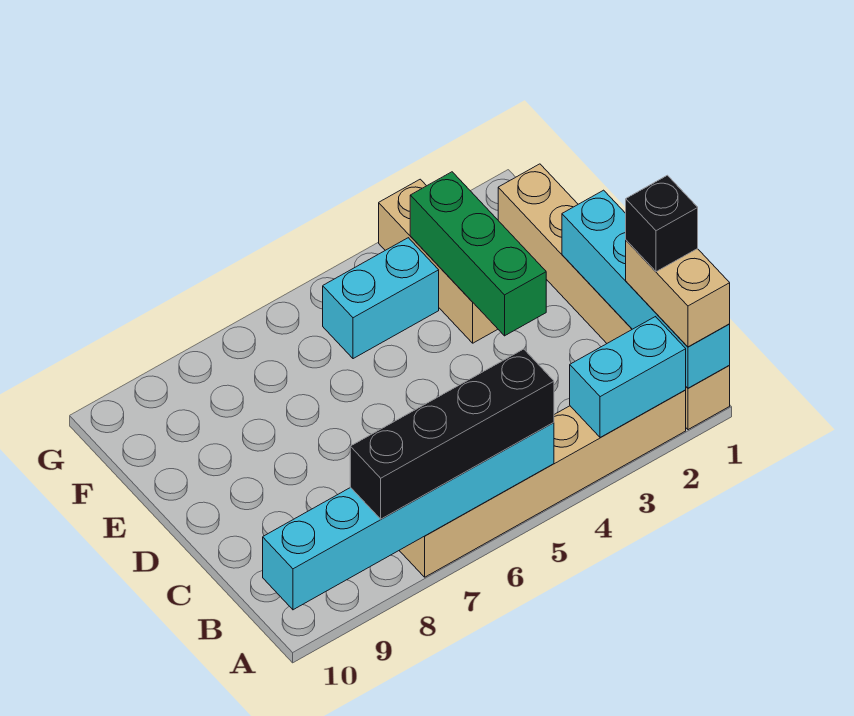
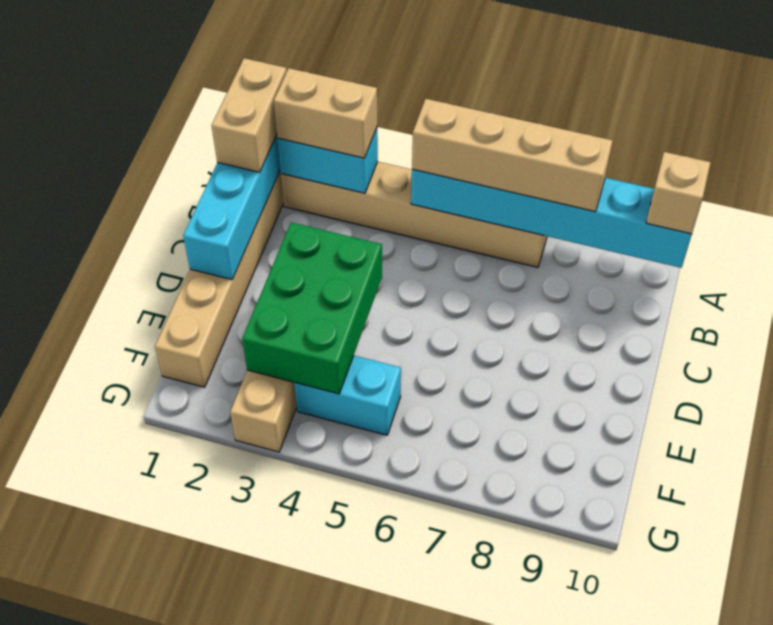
none -> tan 1x2 brick [274,68,377,158]
black 1x4 brick [350,349,554,519] -> tan 1x4 brick [412,99,613,212]
none -> tan 1x1 brick [646,152,711,234]
black 1x1 brick [626,175,698,272] -> none
green 1x3 brick [410,172,546,336] -> green 2x3 brick [242,222,382,394]

